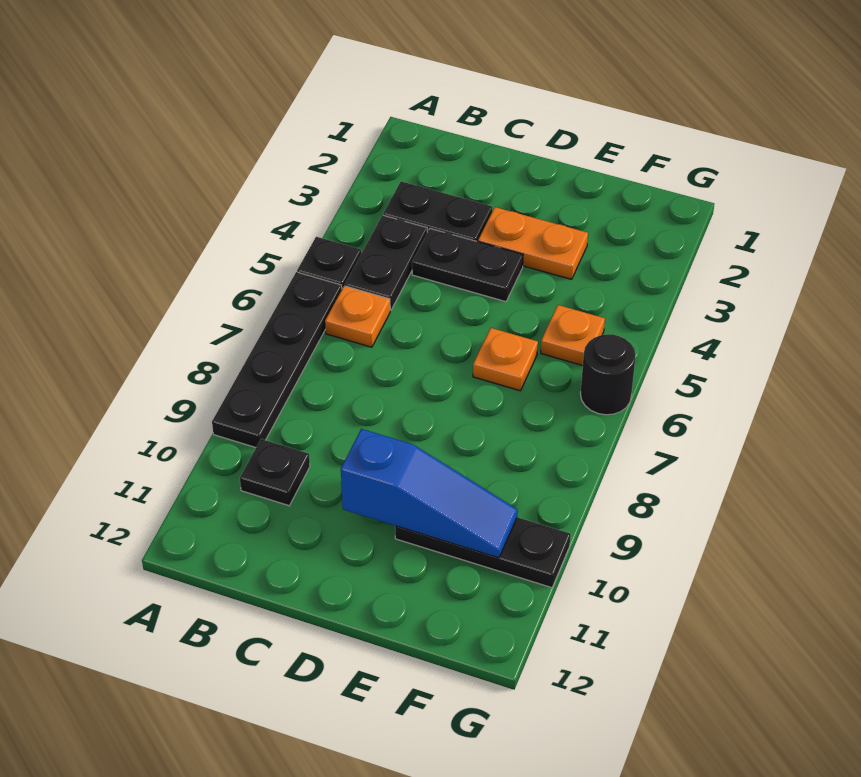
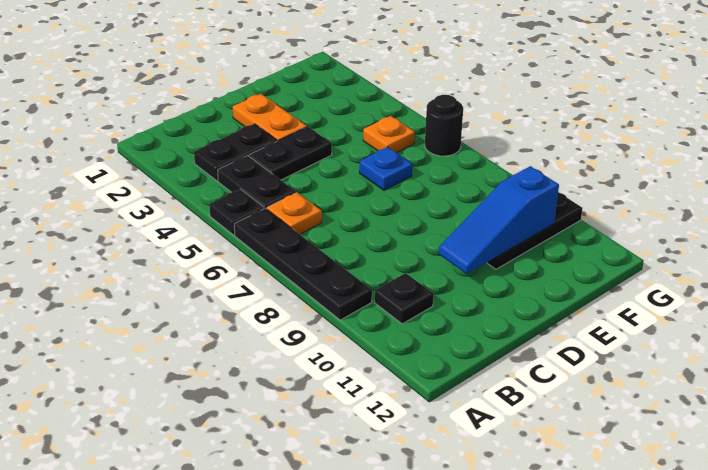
orange 1x2 plate [478,207,588,279] -> orange 1x2 plate turned to [233,94,307,141]
blue 1x3 slope [341,429,518,558] -> blue 1x3 slope turned to [439,166,559,274]
orange 1x1 plate [473,328,538,391] -> blue 1x1 plate [359,147,413,190]

